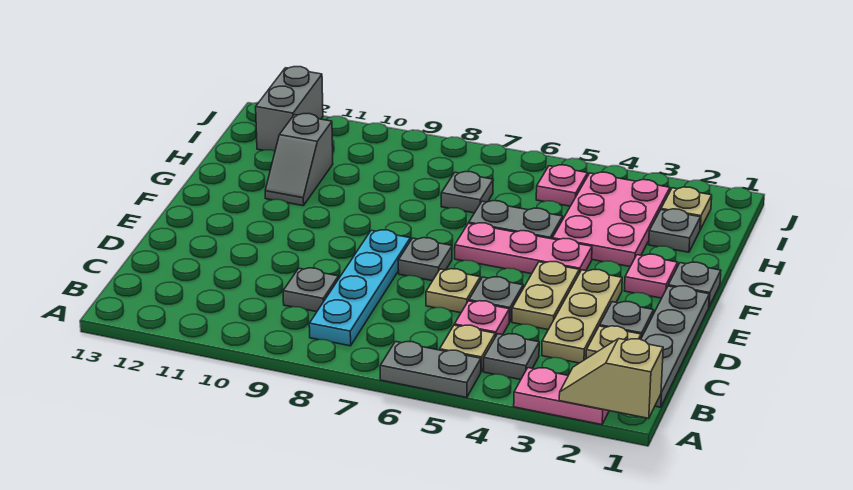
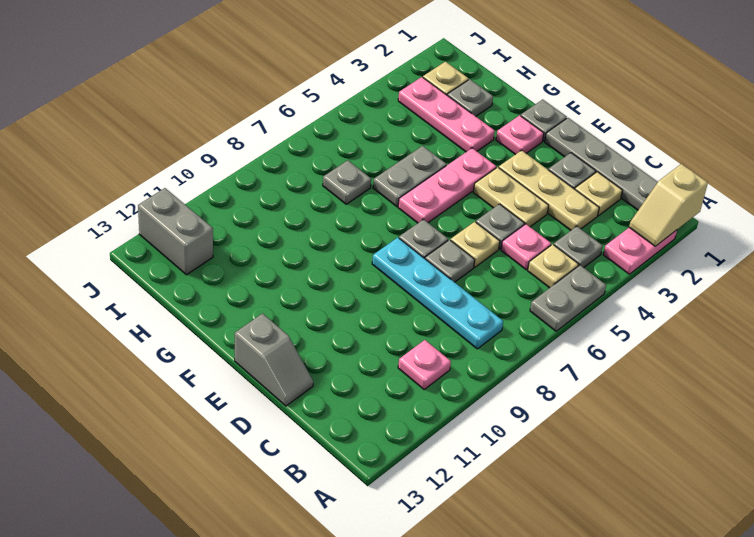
grey 1x1 plate [283,268,338,312] -> grey 1x1 plate moved to [425,240,475,282]
pink 2x3 plate [552,172,670,267] -> pink 1x3 plate [398,77,495,152]
grey 1x2 slope [265,114,333,206] -> grey 1x2 slope moved to [235,313,313,406]
pink 1x1 plate [536,165,588,206] -> pink 1x1 plate moved to [398,340,451,390]

